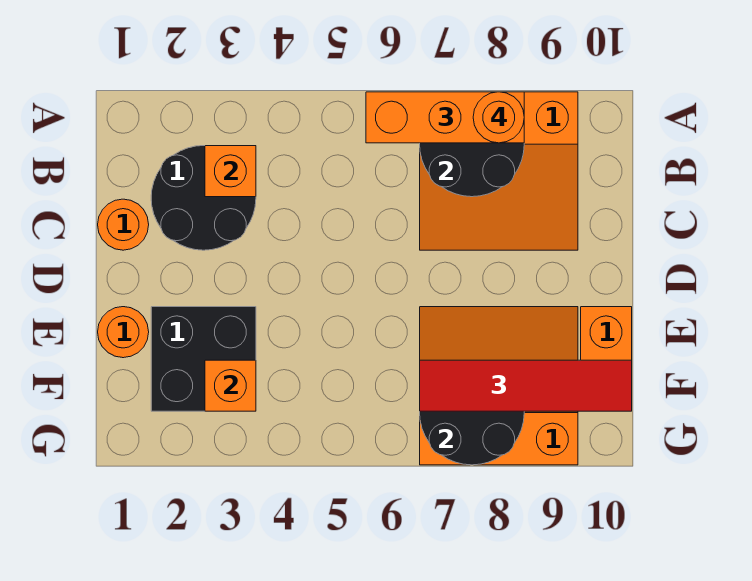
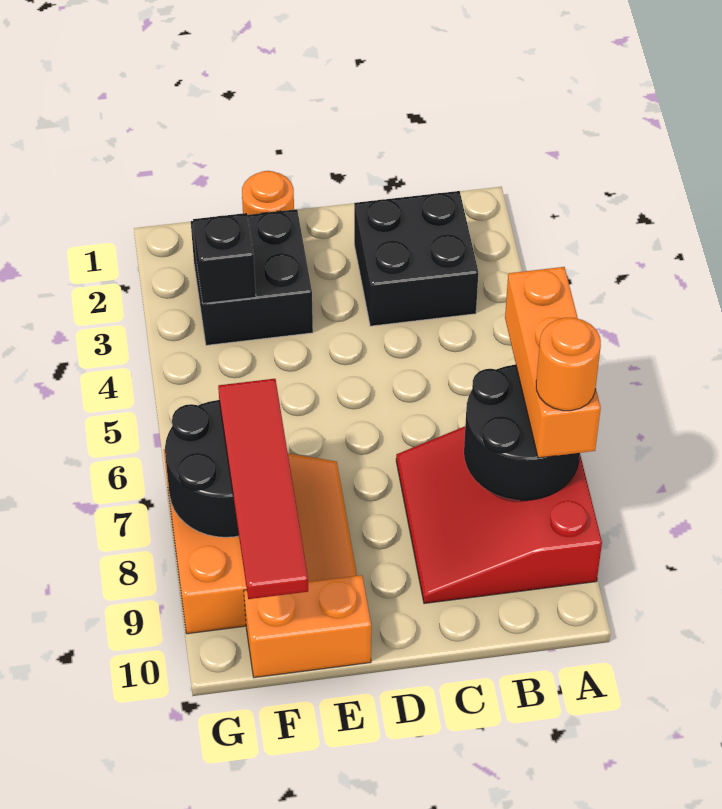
orange 3x3 slope [420,92,578,250] -> red 3x3 slope [396,426,602,604]
black 2x2 round brick [151,146,256,250] -> black 2x2 brick [354,191,478,326]
orange 1x1 brick [205,146,256,197] -> none
orange 1x1 round brick [98,199,149,250] -> none
orange 1x1 brick [205,360,256,411] -> black 1x1 brick [193,213,256,304]

